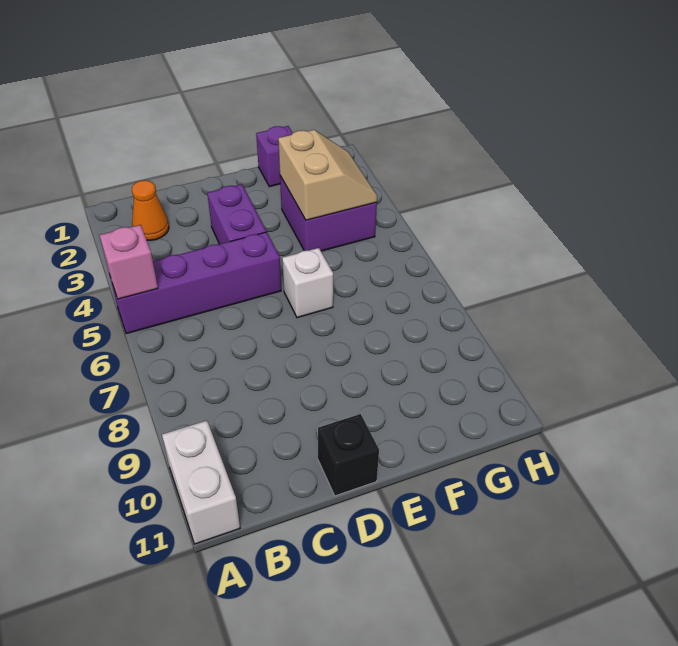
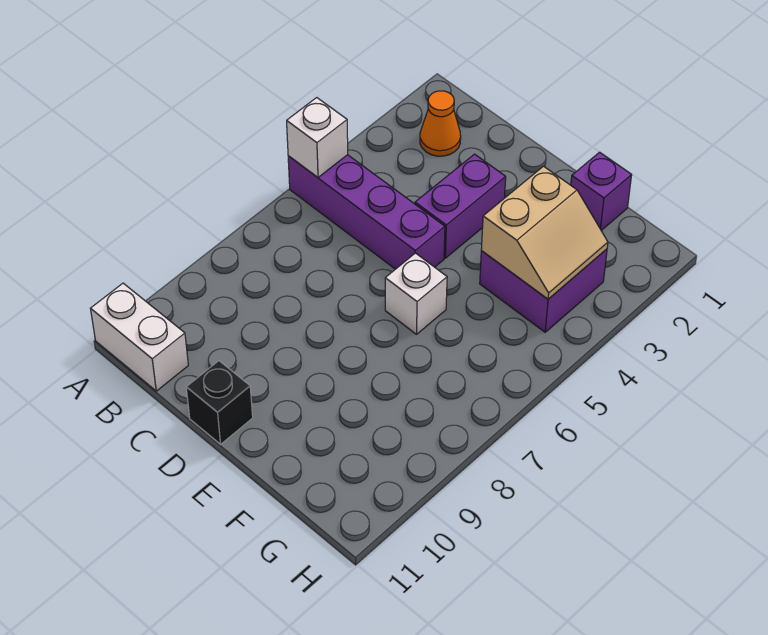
pink 1x1 brick [100,225,158,299] -> white 1x1 brick [287,98,348,177]
white 1x2 brick [162,421,240,544] -> white 1x2 brick turned to [91,283,188,391]

